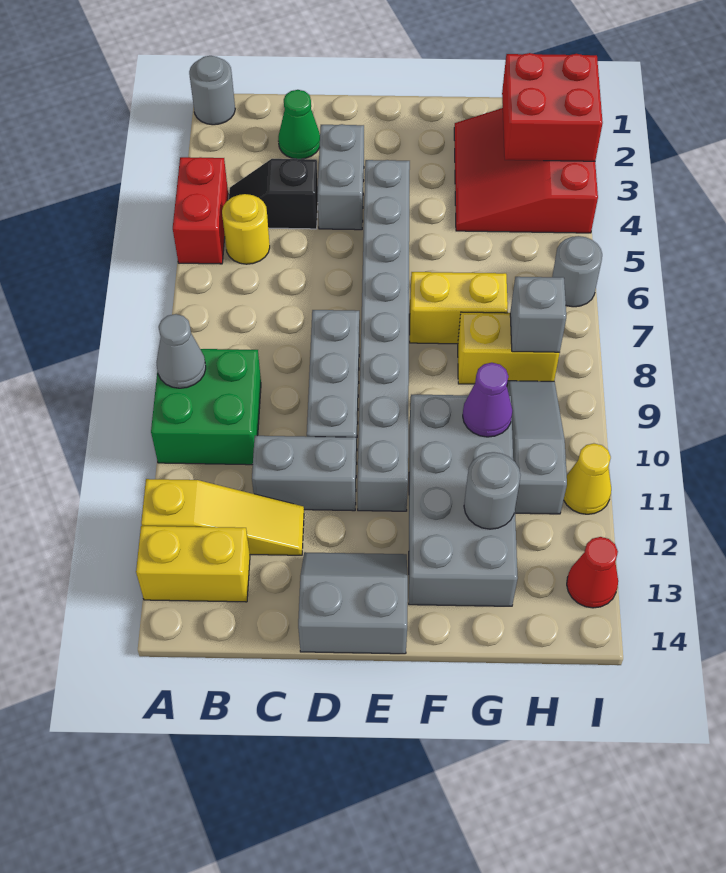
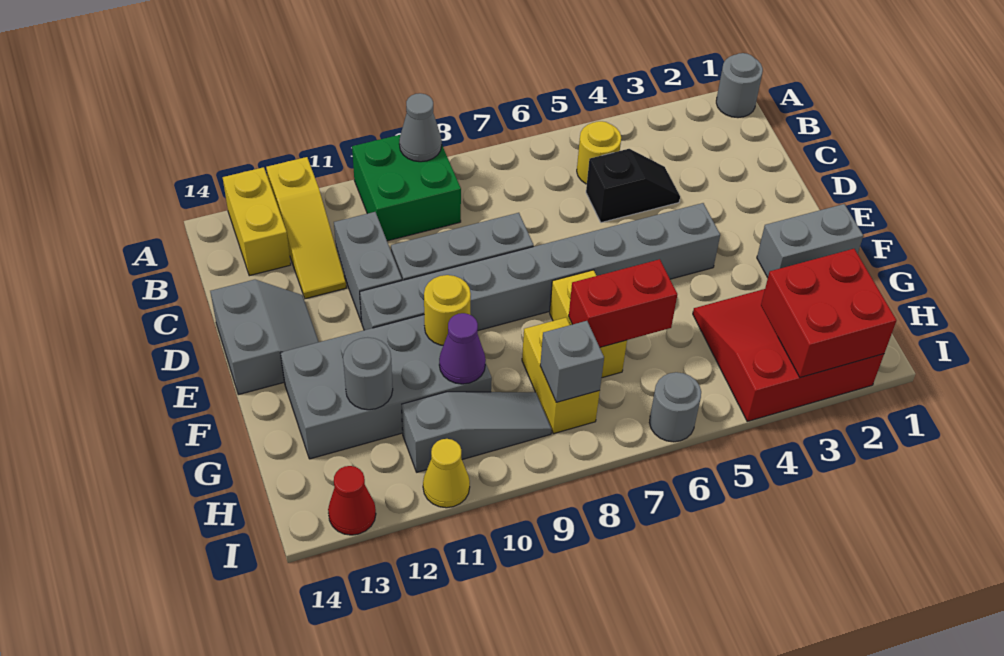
red 1x2 brick [173,157,228,264] -> red 1x2 brick moved to [569,259,677,347]
black 1x2 slope [229,159,318,229] -> black 1x2 slope turned to [586,149,680,223]
green 1x1 cone [278,90,320,159] -> none
grey 1x2 brick [318,124,364,230] -> grey 1x2 brick moved to [757,204,863,278]
none -> yellow 1x1 round brick [424,275,471,345]

